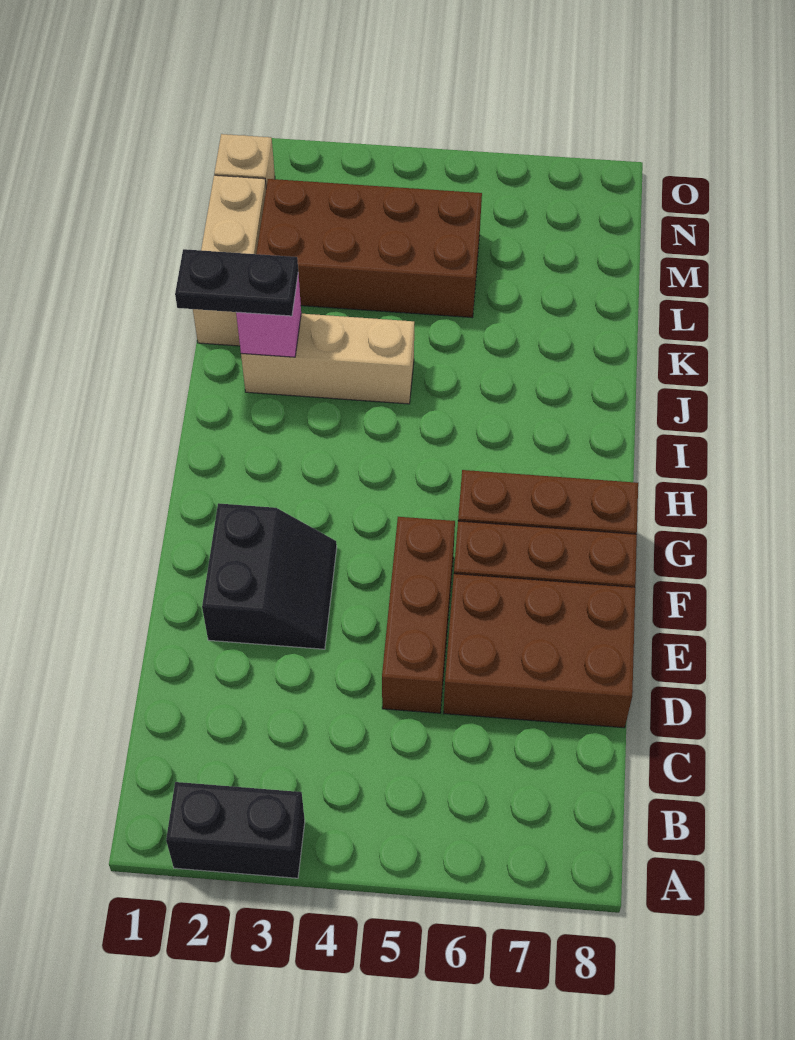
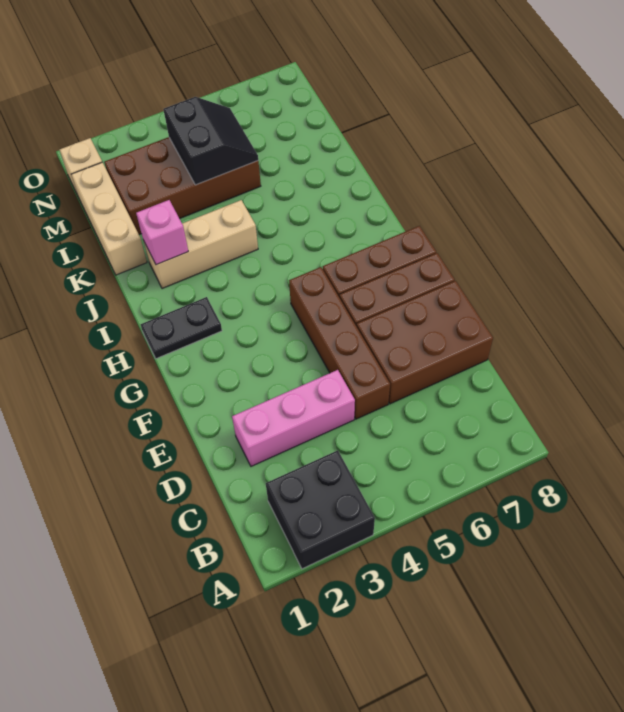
black 1x2 brick [166,782,305,878] -> black 2x2 brick [266,450,375,569]
none -> pink 1x3 brick [232,370,355,466]
brown 1x3 brick [382,517,455,713] -> brown 1x4 brick [289,267,390,419]
black 2x2 slope [202,503,337,649] -> black 2x2 slope moved to [163,97,258,185]
black 1x2 plate [175,249,298,316] -> black 1x2 plate moved to [141,297,222,359]

